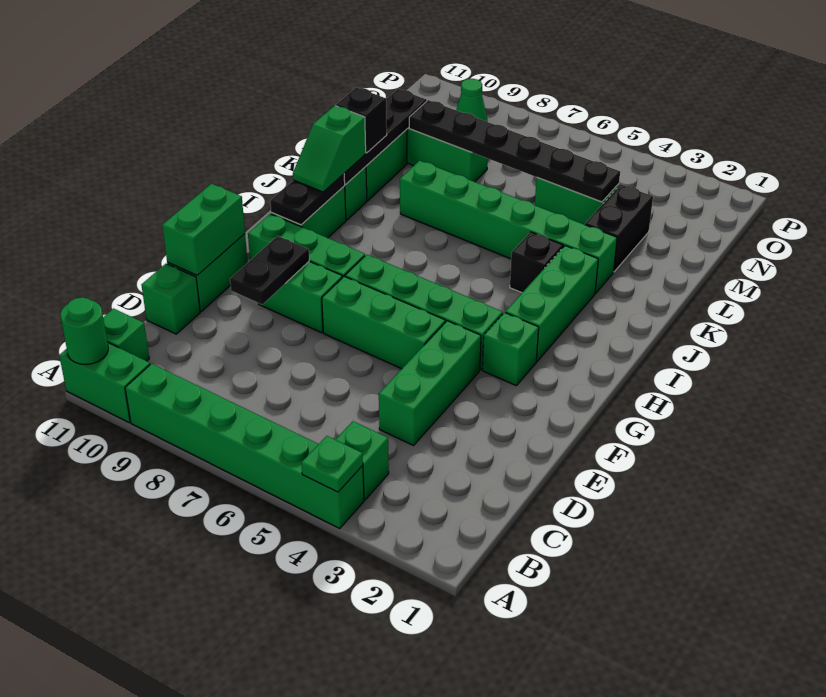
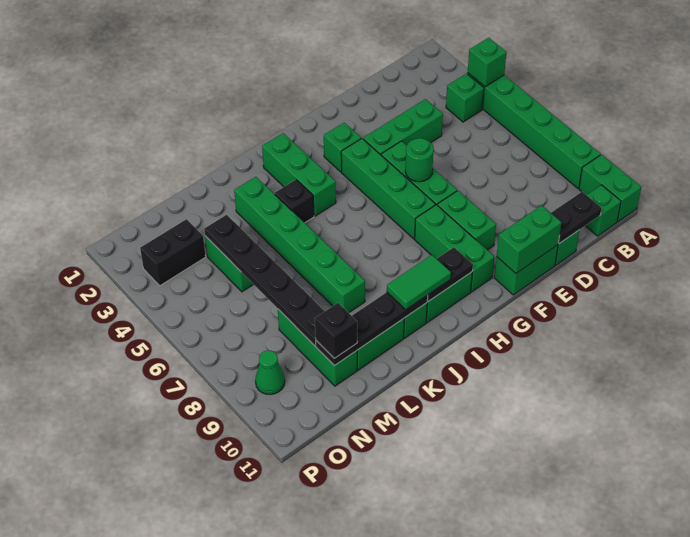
green 1x1 plate [301,436,363,492] -> green 1x1 brick [468,38,506,87]
green 1x1 round brick [60,297,108,364] -> green 1x1 round brick moved to [405,138,434,182]
black 1x2 plate [230,236,309,304] -> black 1x2 plate moved to [551,192,602,243]
green 1x3 brick [505,246,598,361] -> green 1x3 brick turned to [262,133,336,216]
green 1x2 slope [293,106,366,192] -> green 1x2 tile [387,255,451,310]
black 1x1 brick [336,87,387,153] -> black 1x1 brick moved to [315,303,357,358]
black 1x2 brick [585,184,653,272] -> black 1x2 brick moved to [140,219,206,286]

